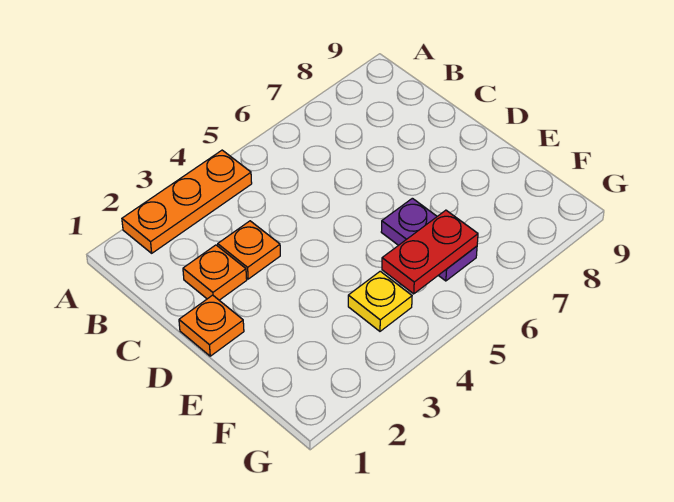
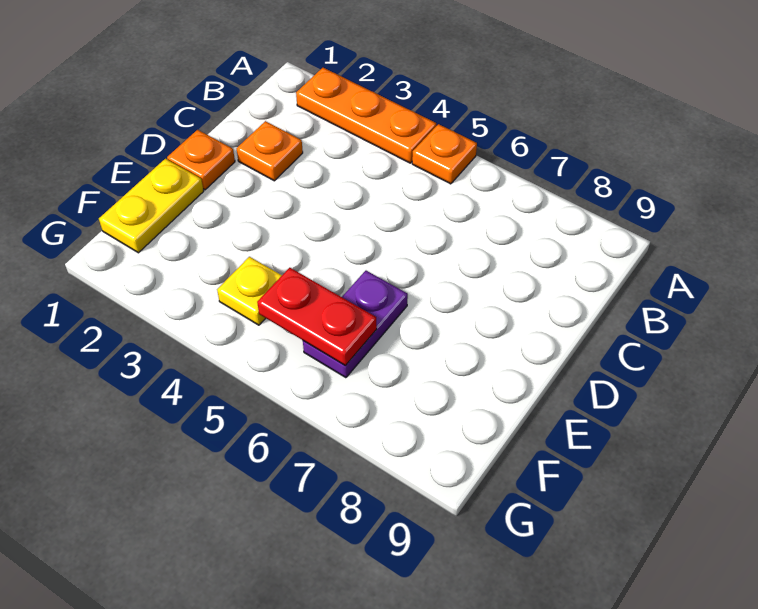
orange 1x1 plate [218,221,280,279] -> orange 1x1 plate moved to [412,124,477,184]
none -> yellow 1x2 plate [99,159,204,253]

